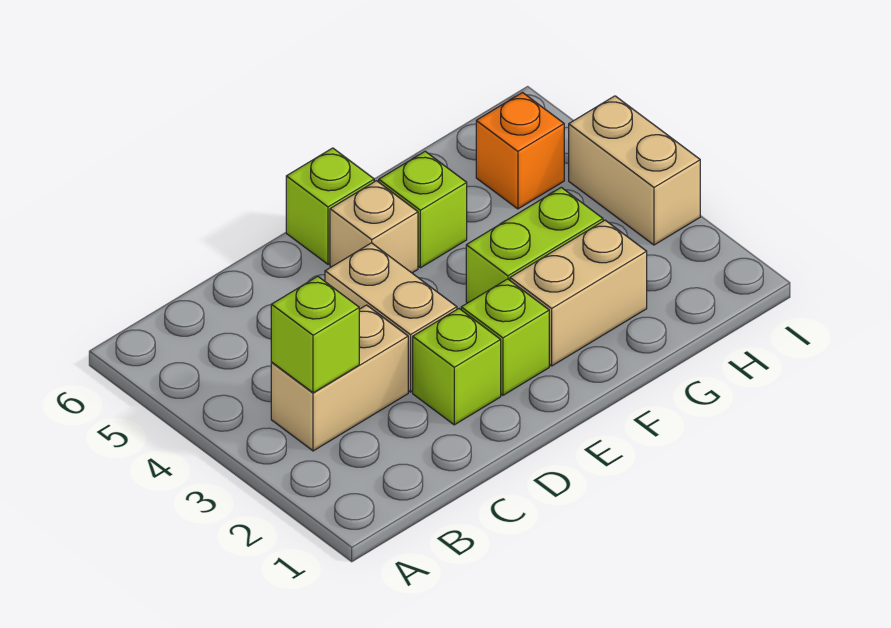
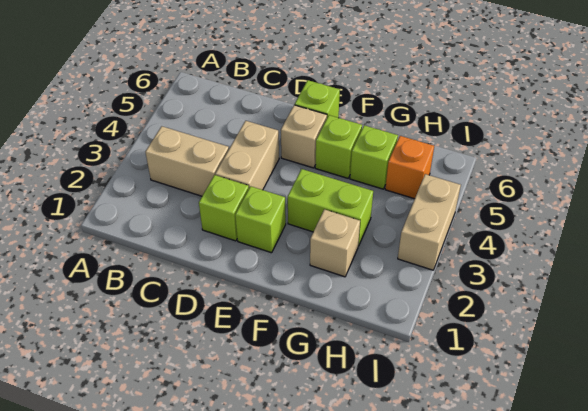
lime 1x1 brick [271,276,359,393] -> lime 1x1 brick moved to [350,125,398,189]
tan 1x2 brick [510,220,647,366] -> tan 1x1 brick [310,209,360,277]

